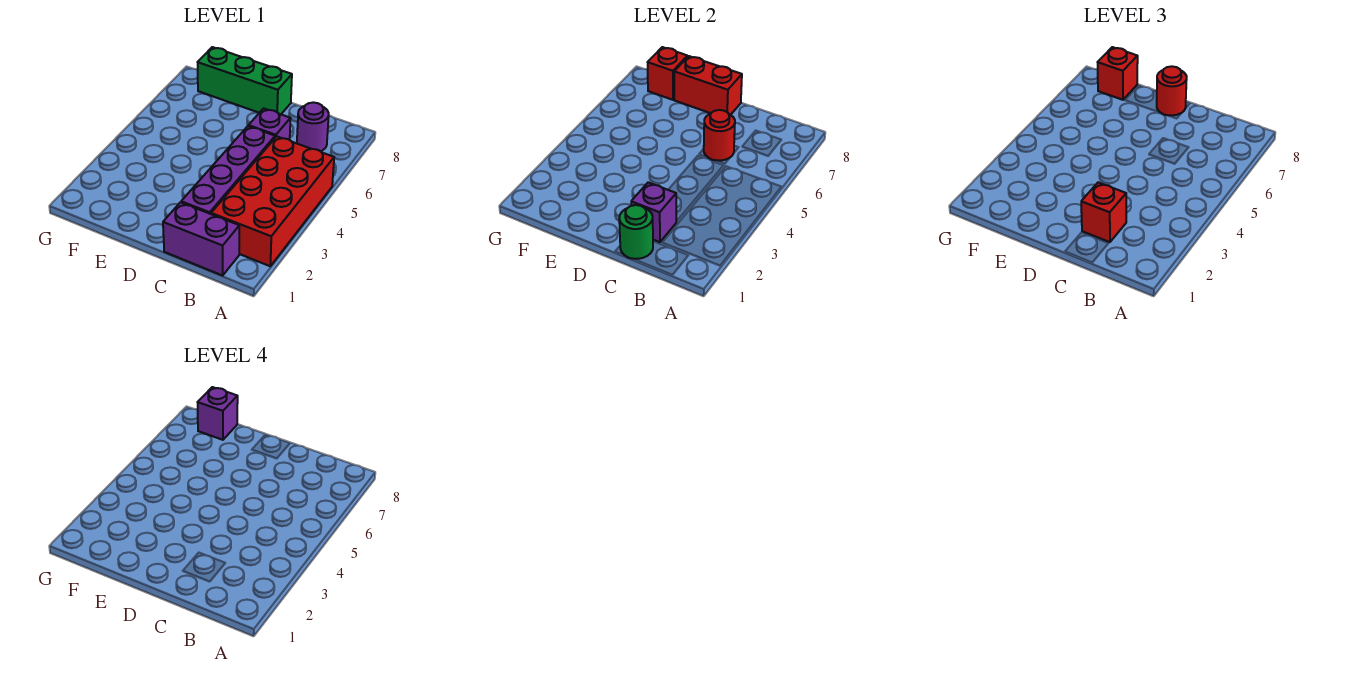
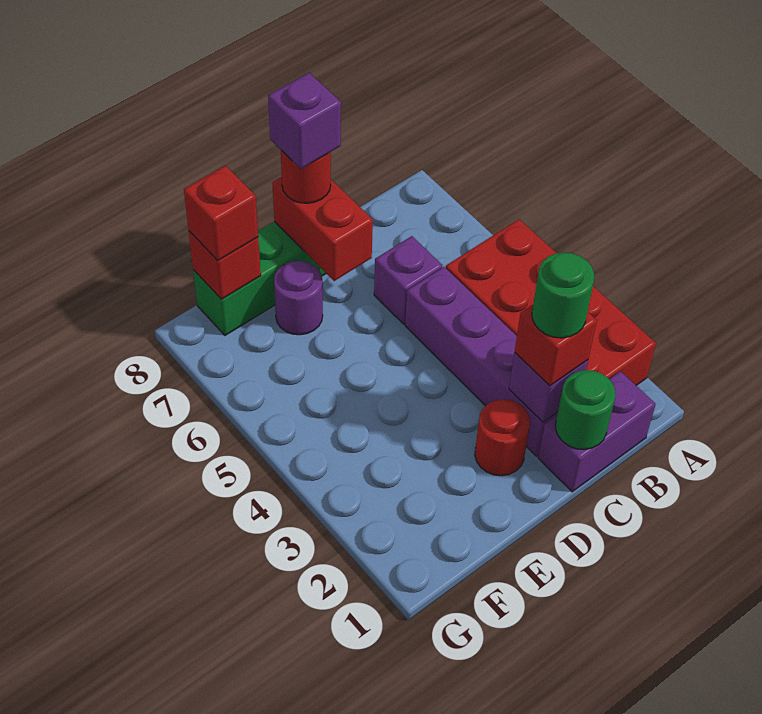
purple 1x1 round brick [297,102,329,151] -> purple 1x1 round brick moved to [274,261,323,335]
none -> green 1x1 round brick [532,252,594,338]
red 1x1 round brick [704,110,735,161] -> red 1x1 round brick moved to [475,399,530,476]
red 1x2 brick [674,56,742,115] -> red 1x2 brick turned to [272,177,373,281]
purple 1x1 brick [198,387,238,440] -> purple 1x1 brick moved to [268,73,341,169]

